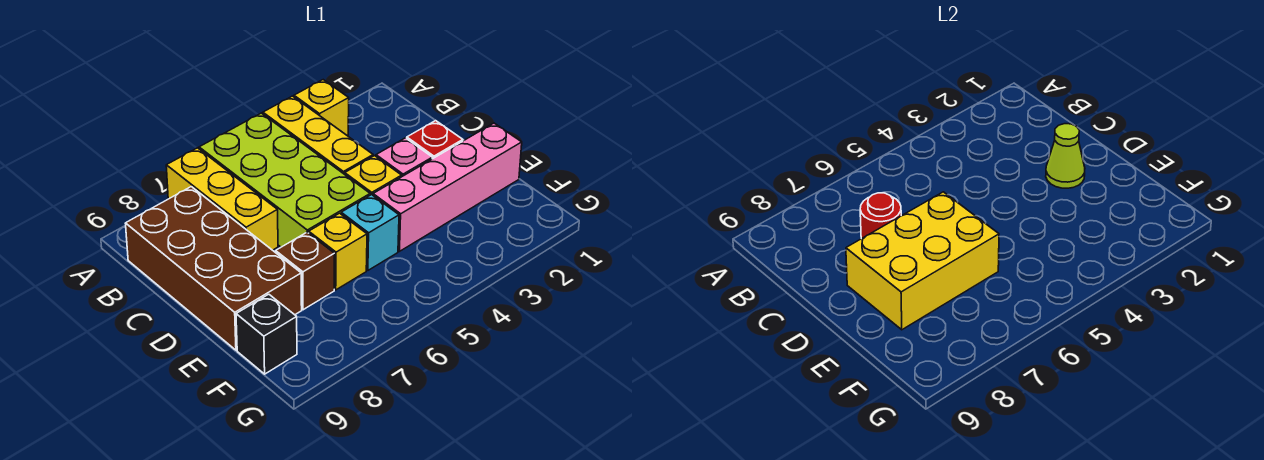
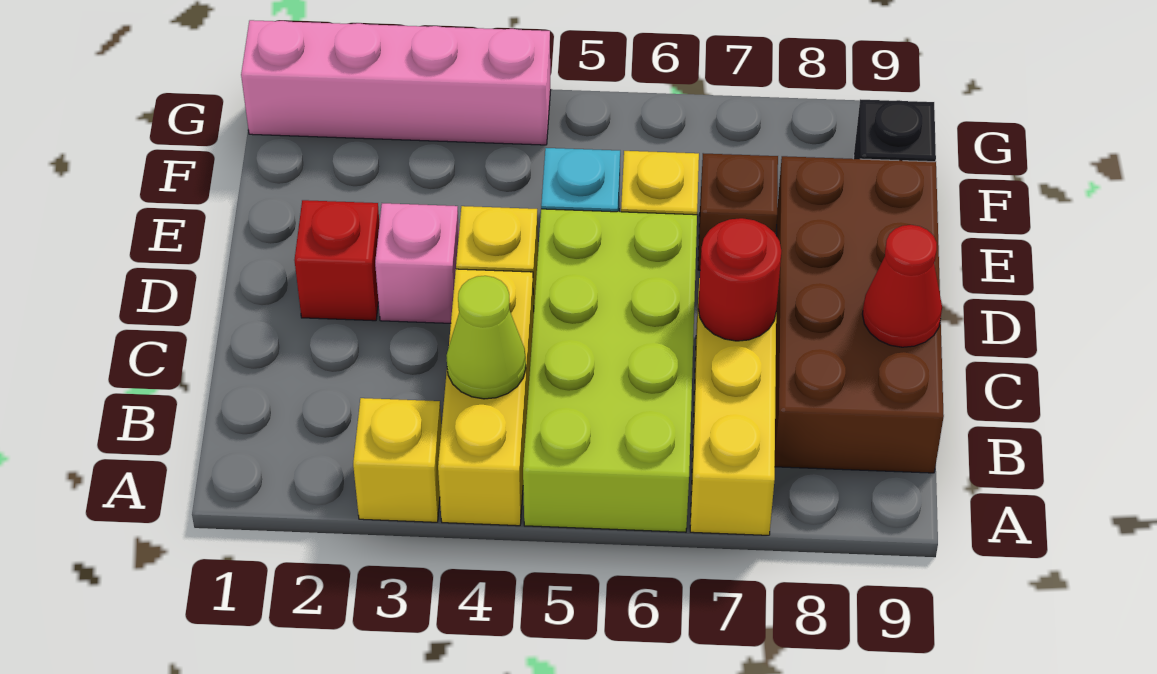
none -> red 1x1 cone [862,225,942,347]
lime 1x1 cone [1046,124,1085,188] -> lime 1x1 cone moved to [446,276,526,399]
yellow 2x3 brick [846,192,999,330] -> none
pink 1x4 brick [373,123,522,251] -> pink 1x4 brick moved to [241,20,551,145]

